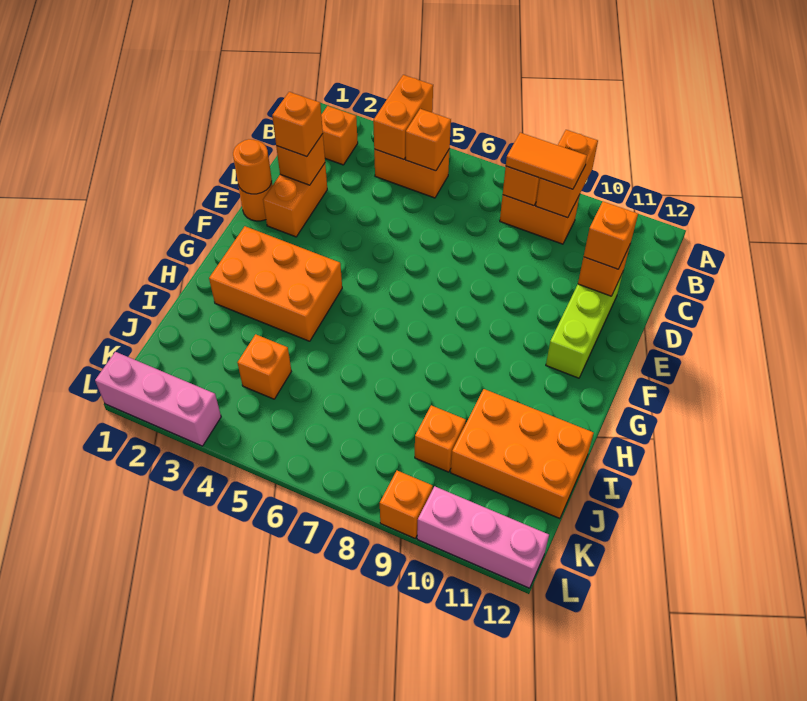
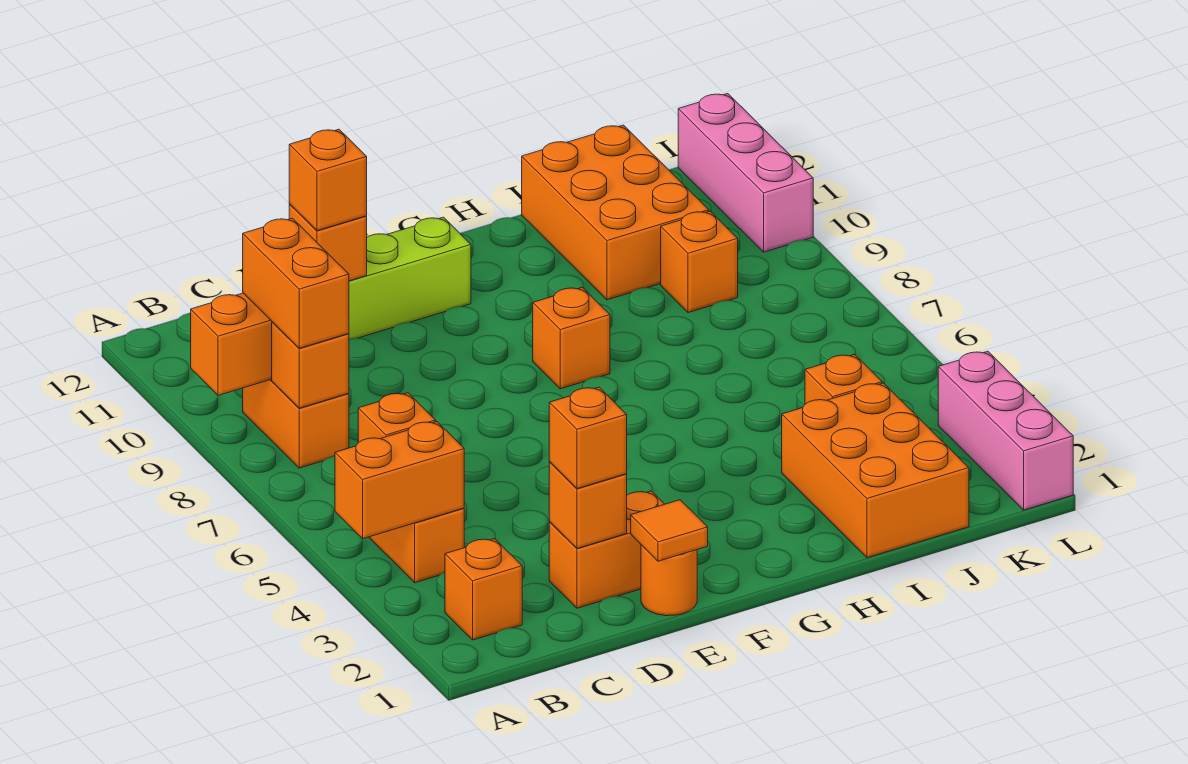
orange 1x2 tile [506,133,587,189] -> orange 1x2 brick [243,218,349,348]
orange 1x1 round brick [233,139,272,194] -> orange 1x1 tile [631,500,708,561]
orange 2x3 brick [209,226,342,341] -> orange 2x3 brick moved to [782,383,969,558]
orange 1x1 brick [380,471,433,538] -> orange 1x1 brick moved to [533,287,610,389]

